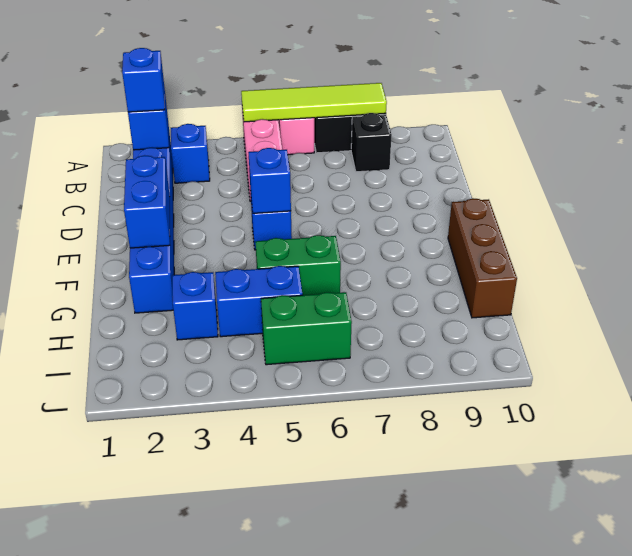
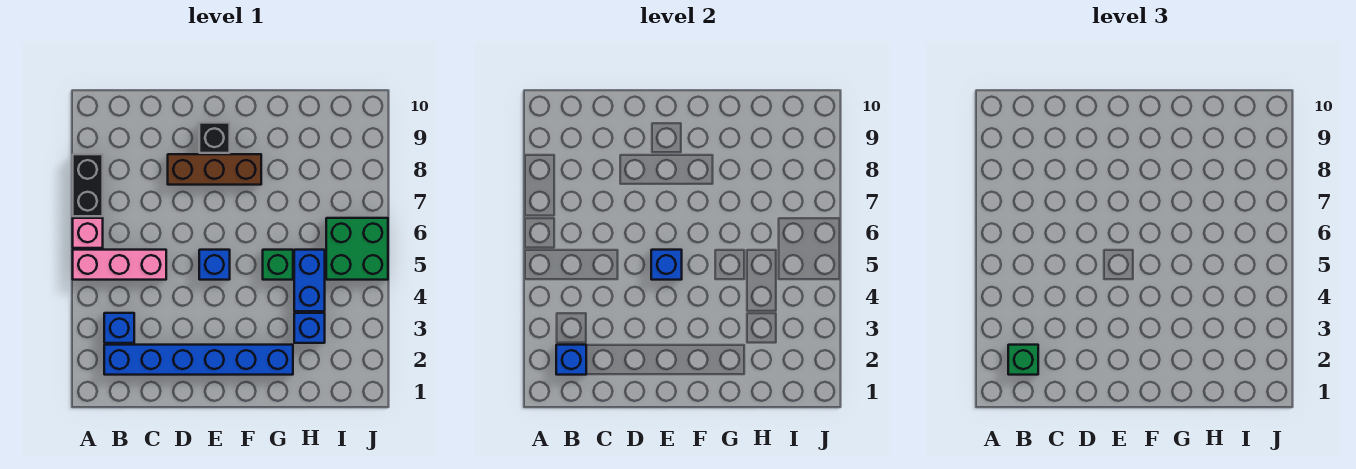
lime 1x4 tile [241,83,387,122] -> none
blue 1x1 brick [122,48,165,112] -> green 1x1 brick [1008,345,1038,375]
black 1x1 brick [351,113,392,172] -> black 1x1 brick moved to [199,123,230,153]
blue 1x2 brick [124,155,170,248] -> none
brown 1x3 brick [448,198,517,318] -> brown 1x3 brick moved to [168,154,261,185]
green 1x2 brick [255,235,341,295] -> green 1x1 brick [263,250,293,280]
green 1x2 brick [261,292,352,365] -> green 2x2 brick [326,218,388,280]

